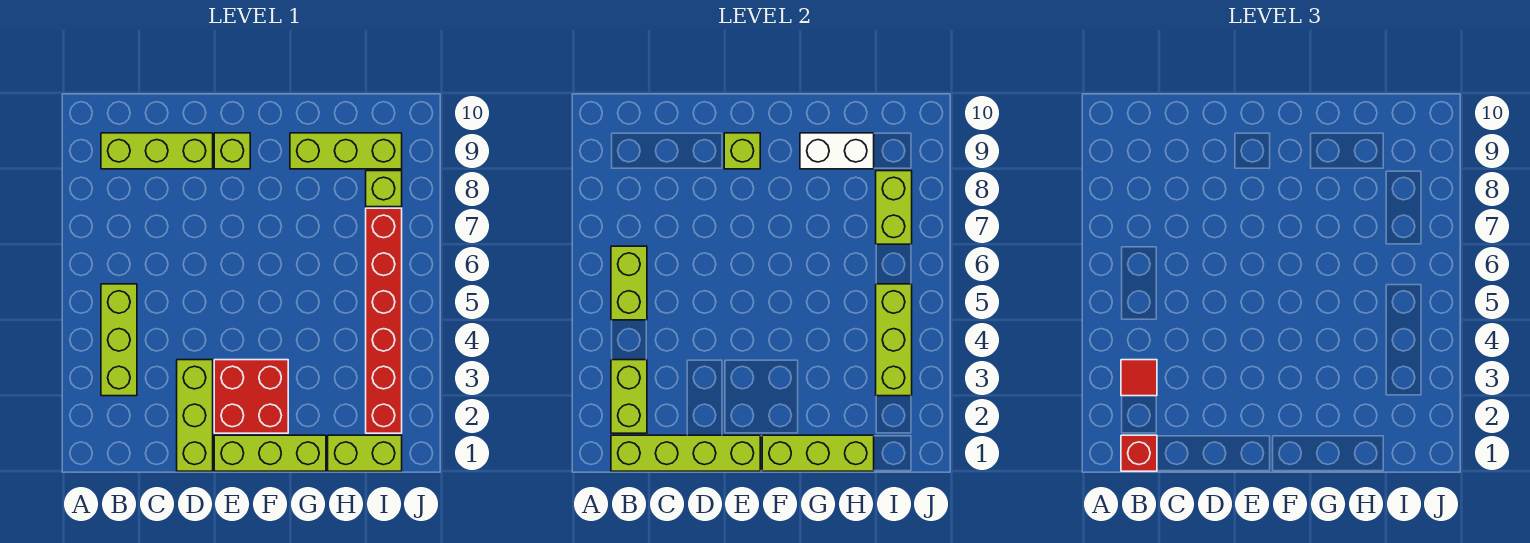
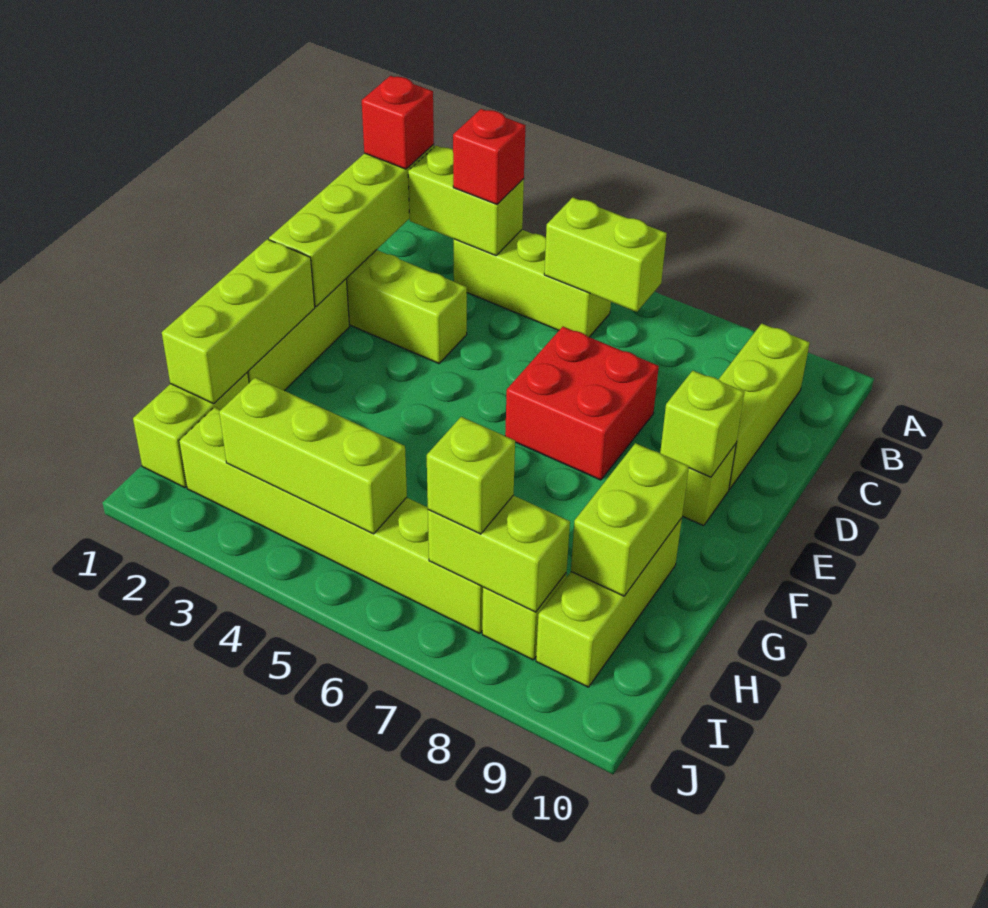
red 1x1 tile [1121,360,1157,396] -> red 1x1 brick [453,109,526,204]
red 2x2 brick [214,360,288,433] -> red 2x2 brick moved to [505,327,659,480]
white 1x2 brick [800,133,874,169] -> lime 1x2 brick [571,443,689,596]
red 1x6 brick [366,208,402,433] -> lime 1x6 brick [179,407,483,633]
none -> lime 1x1 brick [427,417,515,534]

